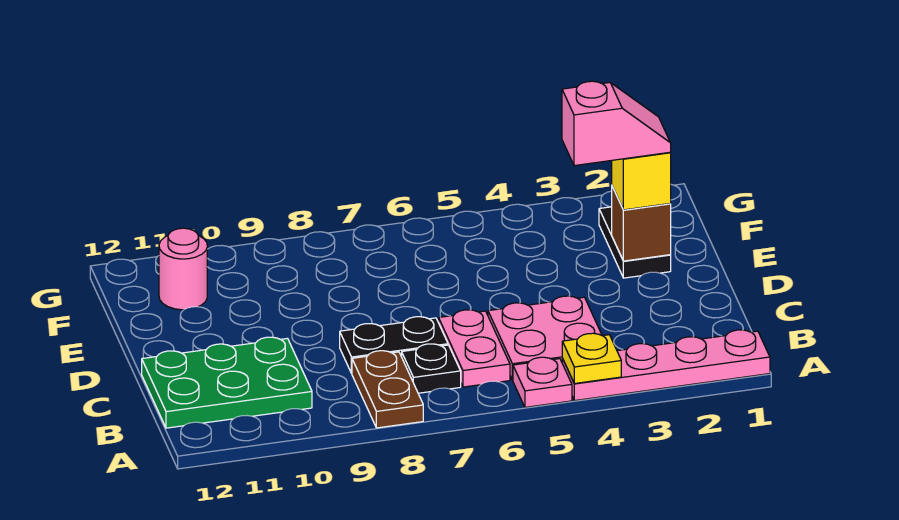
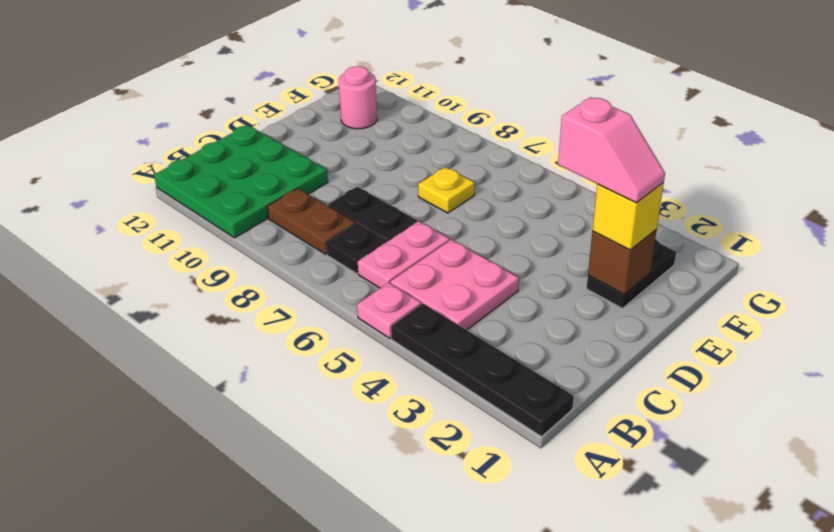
pink 1x4 plate [562,330,770,401] -> black 1x4 plate [391,304,574,437]
yellow 1x1 plate [562,333,621,384] -> yellow 1x1 plate moved to [418,167,475,213]
brown 1x2 plate [352,351,423,428] -> brown 1x2 plate turned to [267,188,355,254]
green 2x3 plate [142,337,312,428] -> green 3x3 plate [154,125,328,238]

